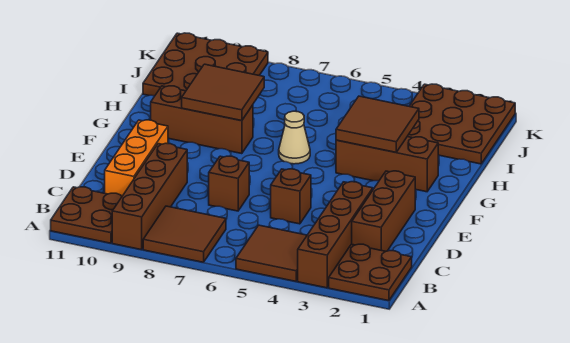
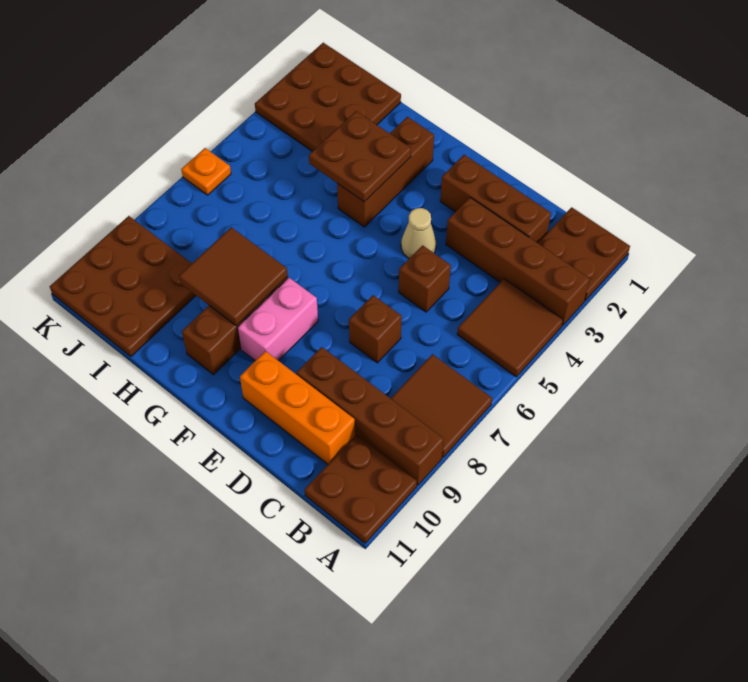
none -> pink 1x2 brick [238,278,318,361]
brown 2x2 tile [336,96,419,152] -> brown 2x2 plate [309,111,411,202]
tan 1x1 cone [279,111,310,164] -> tan 1x1 cone moved to [401,208,436,258]
none -> orange 1x1 plate [181,148,231,195]

